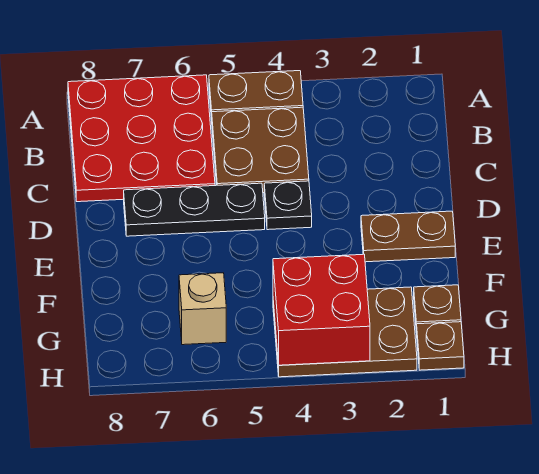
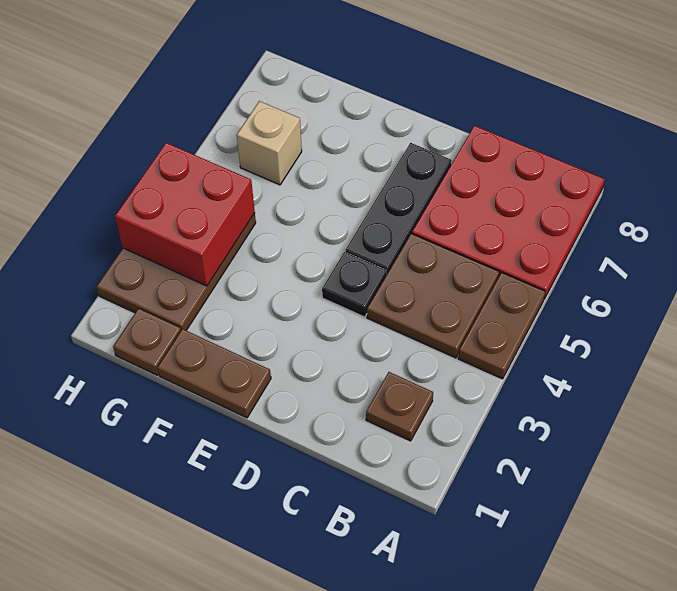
brown 1x2 plate [361,211,455,262] -> brown 1x2 plate turned to [158,329,271,418]
brown 1x1 plate [417,322,464,370] -> brown 1x1 plate moved to [366,372,433,441]

